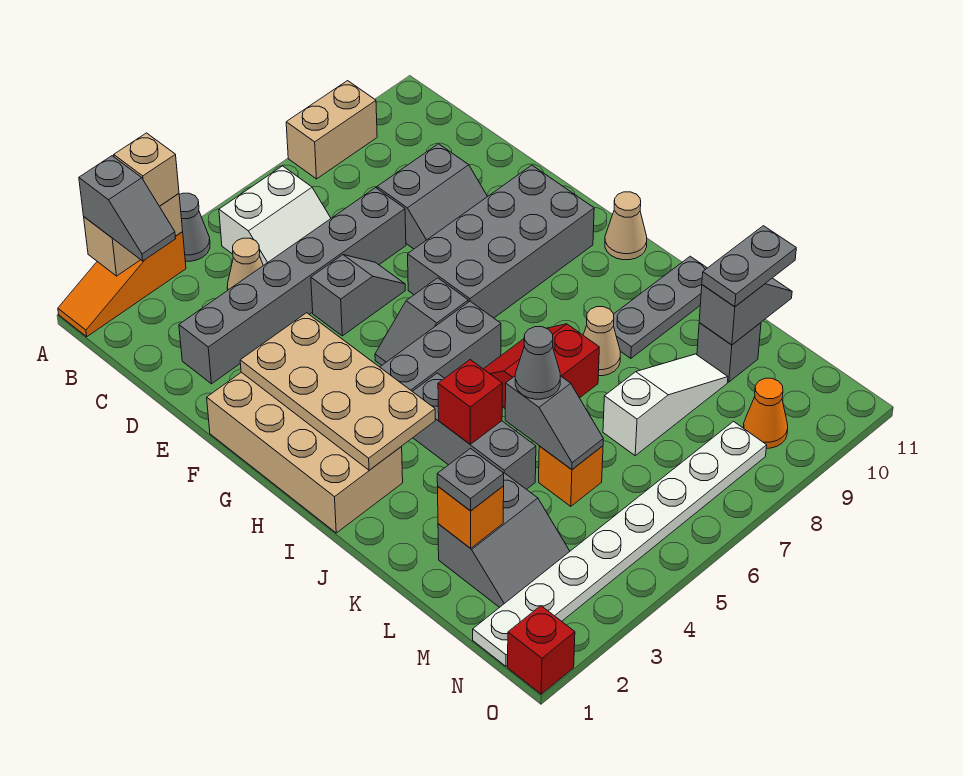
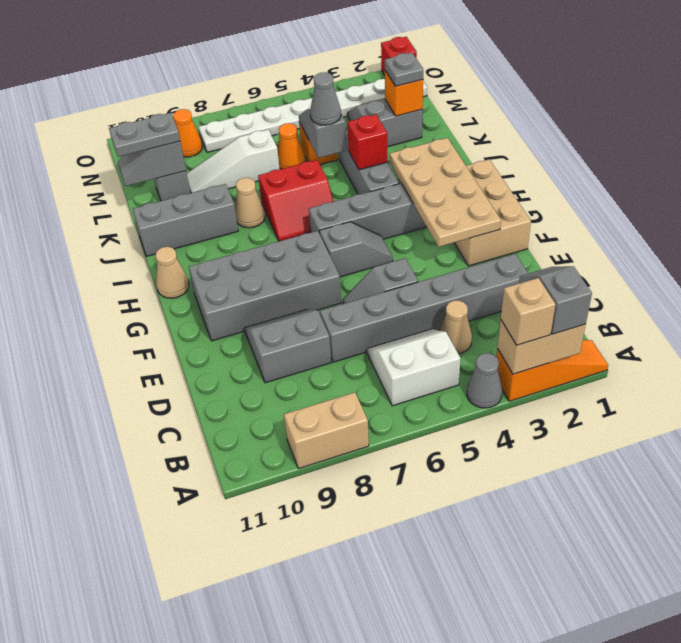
tan 2x4 brick [207,372,403,533] -> tan 2x3 brick [454,159,531,266]
grey 1x3 plate [614,256,707,358] -> grey 1x3 brick [133,184,238,256]
none -> orange 1x1 cone [278,123,305,169]

